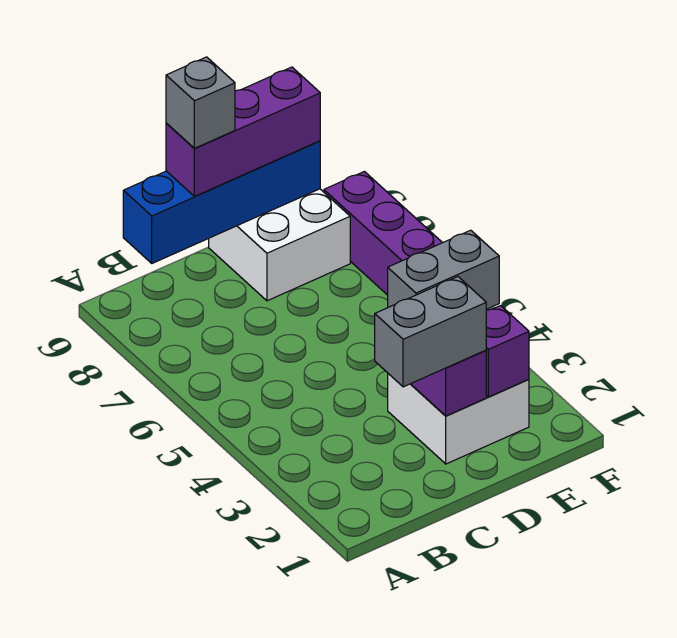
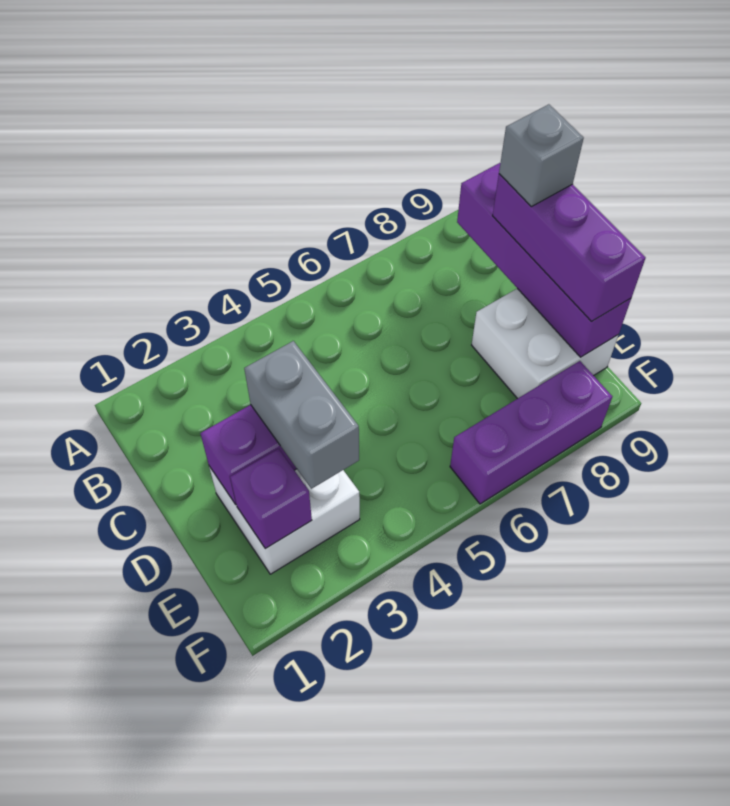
blue 1x4 brick [123,141,320,263] -> purple 1x4 brick [457,163,631,357]
grey 1x2 brick [375,277,486,387] -> none

